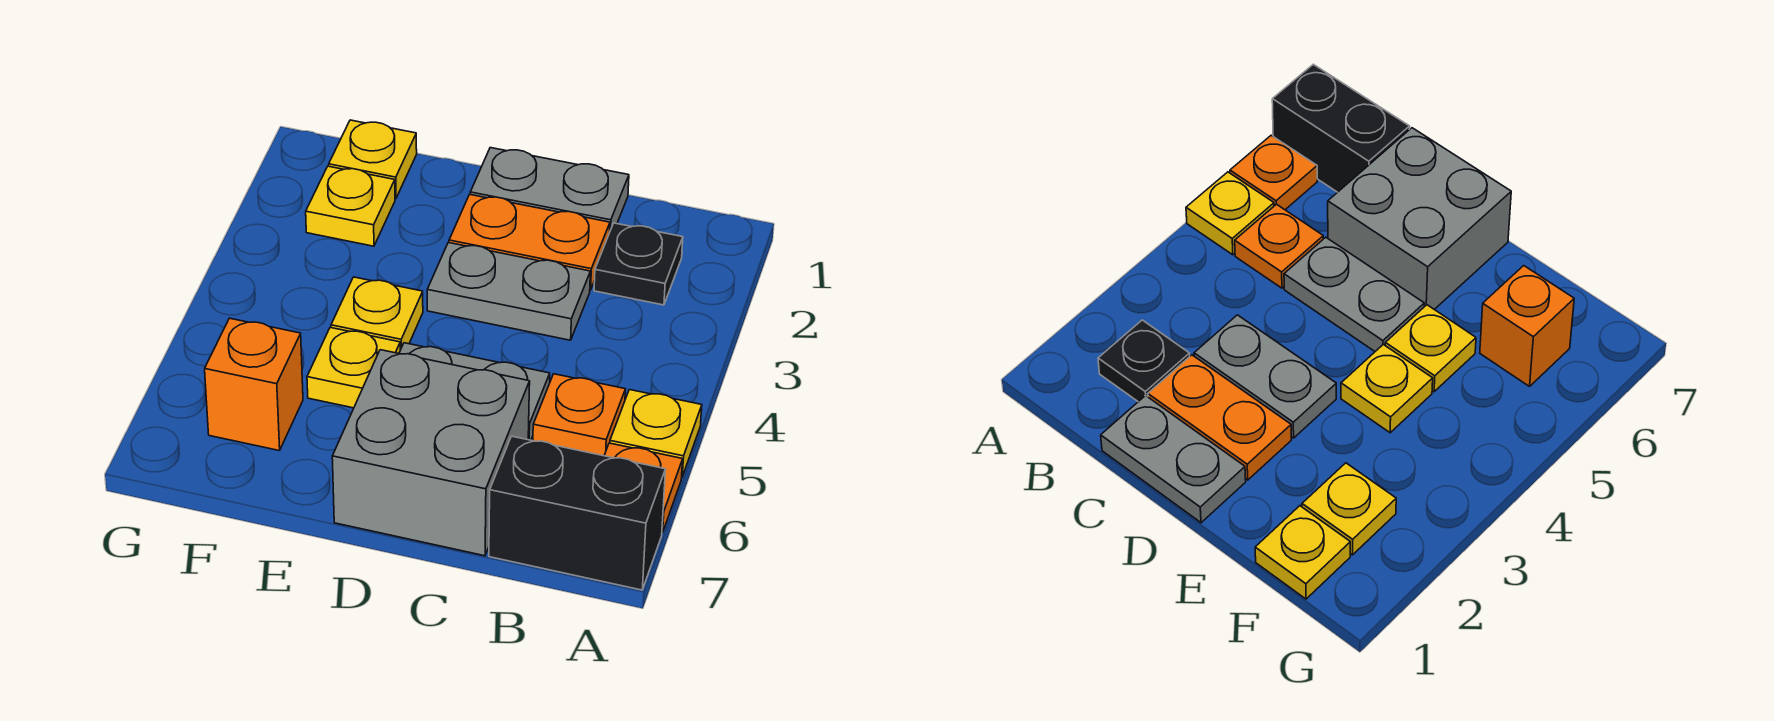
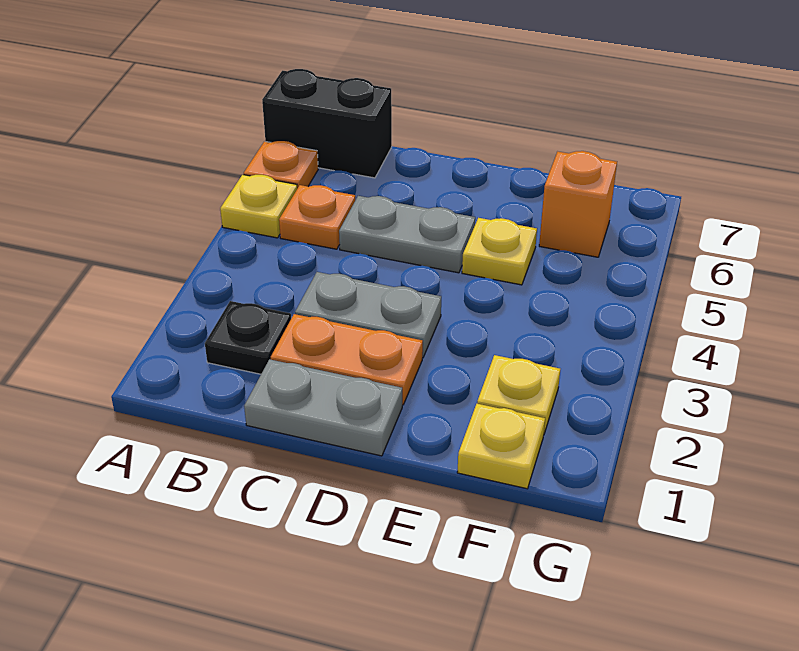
grey 2x2 brick [332,350,530,556] -> none
yellow 1x1 plate [331,277,423,350] -> none

